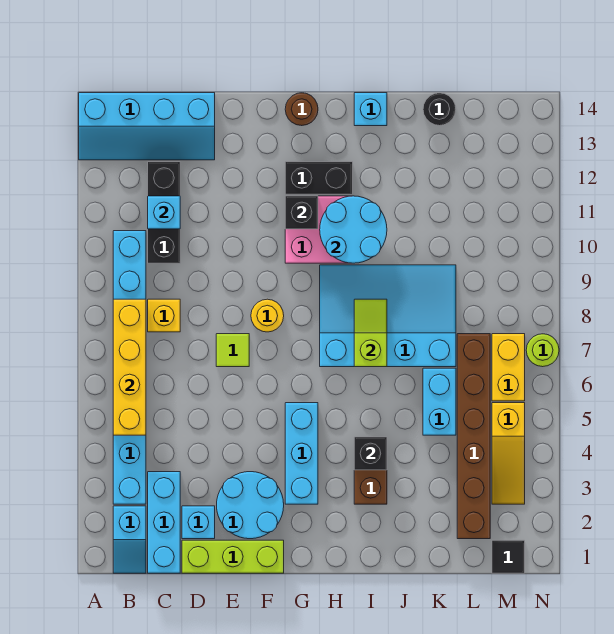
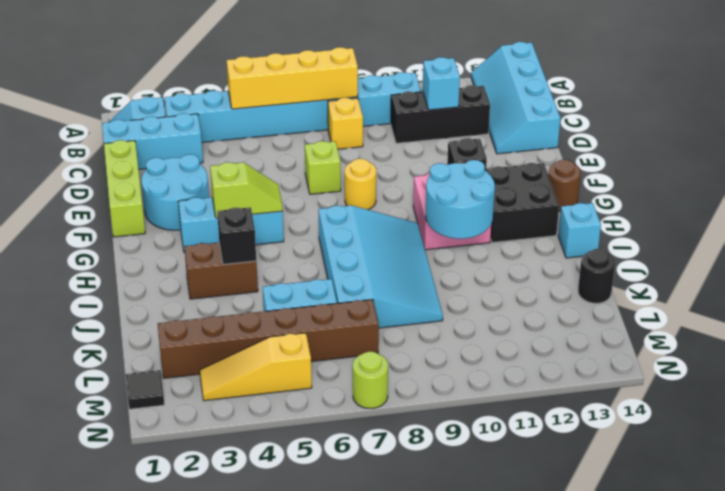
cyan 1x1 brick [182,506,215,539] -> none
lime 1x1 tile [216,334,249,367] -> lime 1x1 brick [305,141,341,194]
black 1x2 brick [285,162,353,194] -> black 2x2 brick [486,163,559,243]
lime 1x2 slope [354,299,387,367] -> lime 1x2 slope moved to [210,162,283,218]
yellow 1x2 brick [492,334,525,401] -> none

